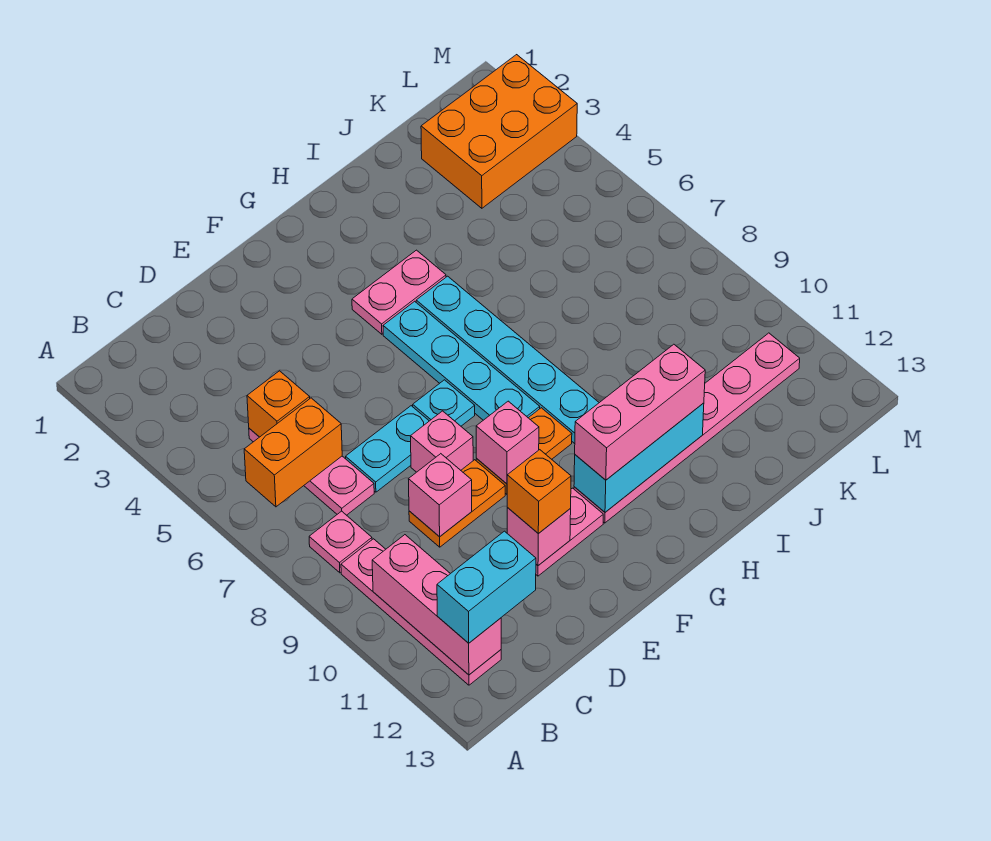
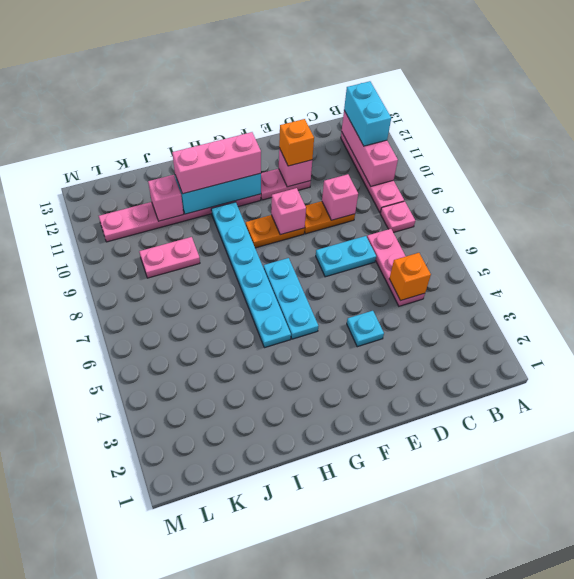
orange 1x2 brick [244,398,342,507] -> none
cyan 1x2 brick [437,531,536,643] -> cyan 1x2 brick turned to [344,81,391,146]
pink 1x1 brick [411,411,473,472] -> pink 1x1 brick moved to [148,175,184,221]
cyan 1x1 plate [413,380,475,426] -> cyan 1x1 plate moved to [347,311,384,347]
pink 1x2 plate [352,250,446,334] -> pink 1x2 plate moved to [139,237,200,278]
cyan 1x4 plate [383,301,540,420] -> cyan 1x3 plate [264,258,318,339]
orange 2x3 brick [421,55,577,208] -> none

